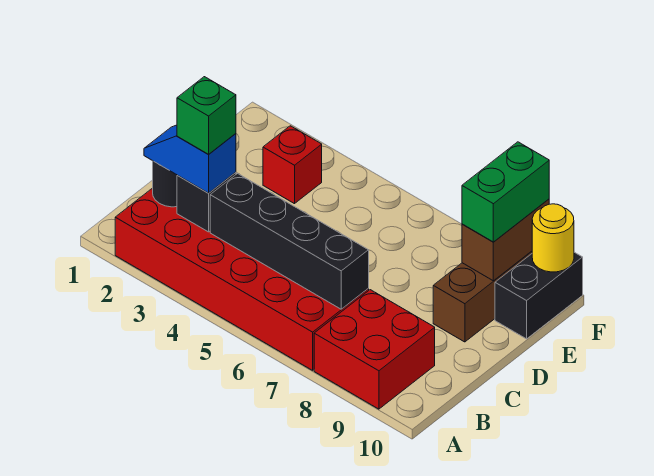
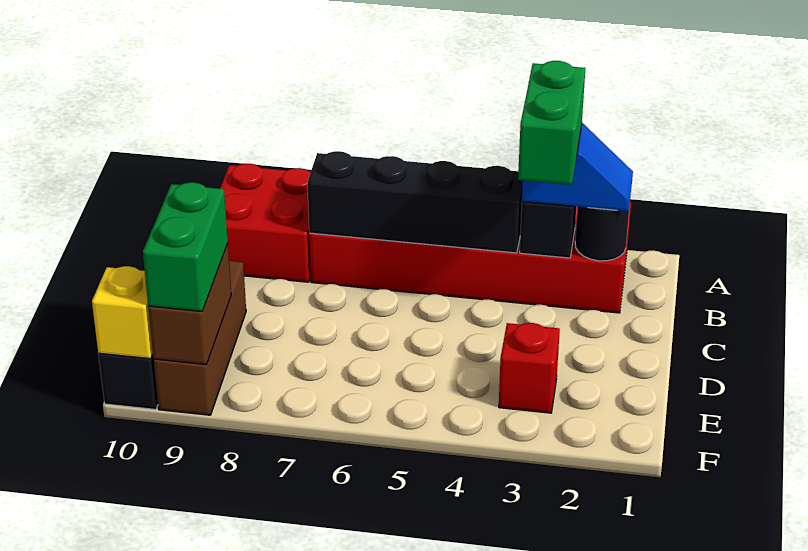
green 1x1 brick [177,77,236,154] -> green 1x2 brick [518,61,585,185]
yellow 1x1 round brick [532,204,574,272] -> yellow 1x1 brick [92,266,153,359]

